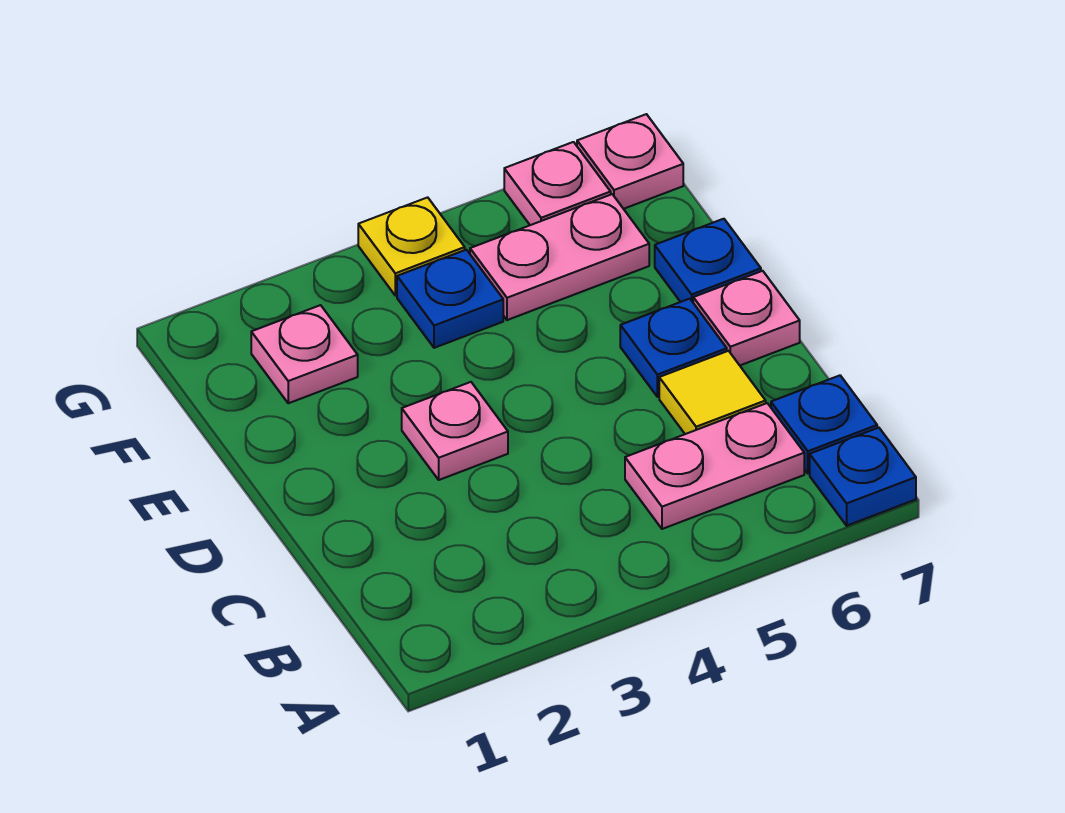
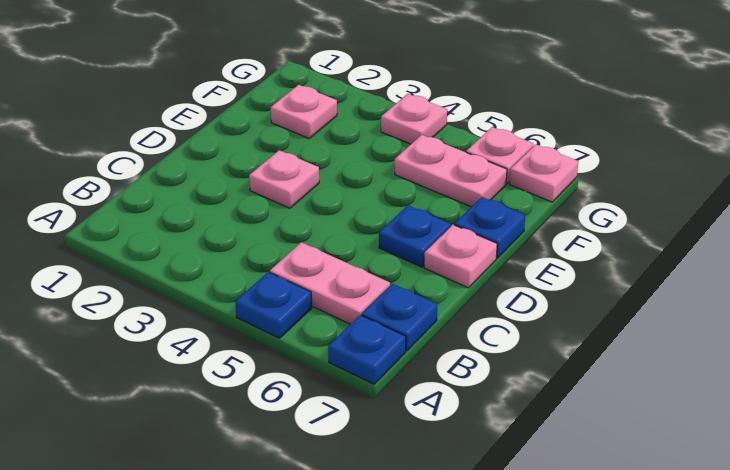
yellow 1x1 tile [659,351,766,434] -> none
blue 1x1 plate [397,250,503,348] -> blue 1x1 plate moved to [235,272,312,338]
yellow 1x1 plate [358,197,465,296] -> pink 1x1 plate [381,94,447,144]

